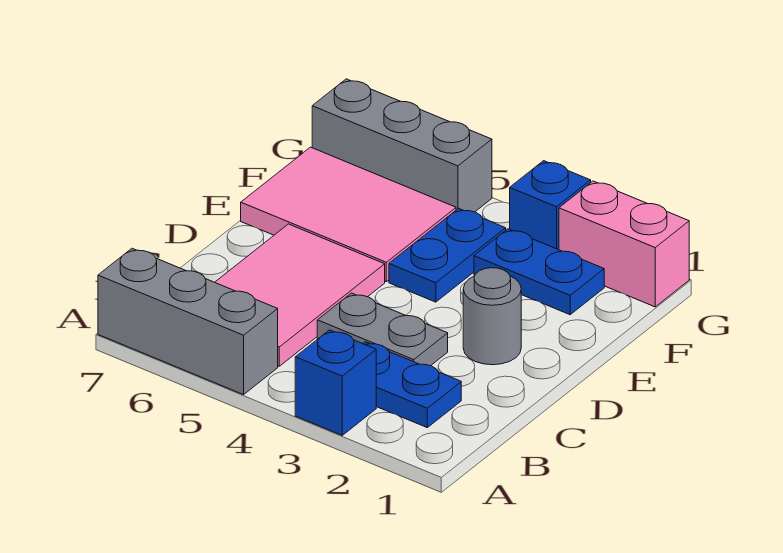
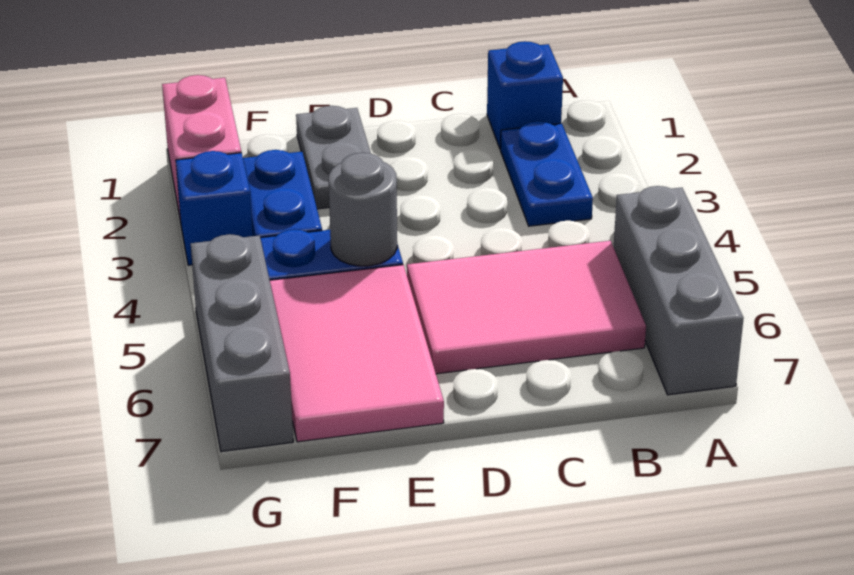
blue 1x1 brick [295,330,376,435] -> blue 1x1 brick moved to [487,41,563,148]
grey 1x2 plate [317,293,448,366] -> grey 1x2 plate moved to [296,106,370,209]
grey 1x1 round brick [463,268,521,365] -> grey 1x1 round brick moved to [329,152,397,266]

